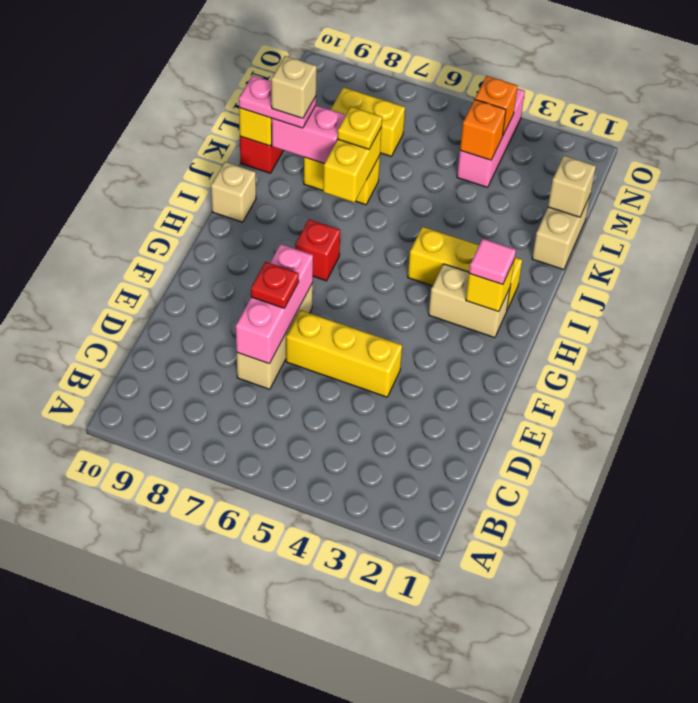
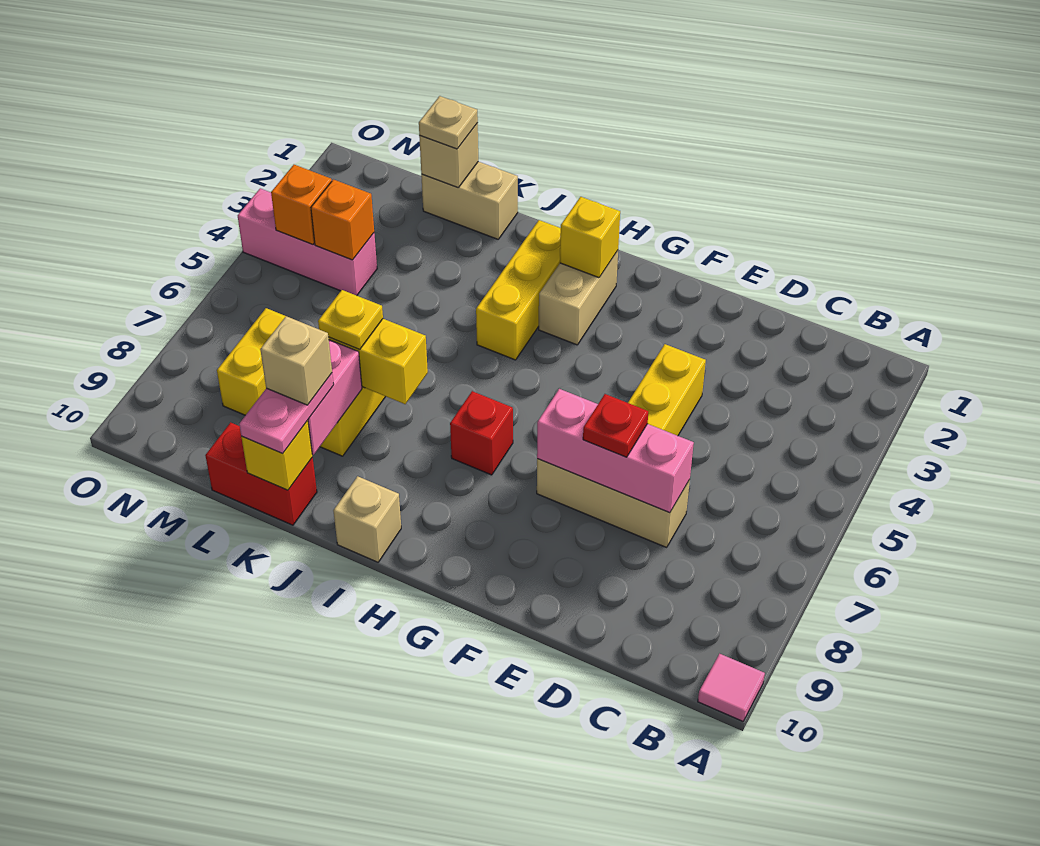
pink 1x1 tile [469,239,516,285] -> pink 1x1 tile moved to [698,654,765,721]
none -> tan 1x1 plate [419,96,478,149]

